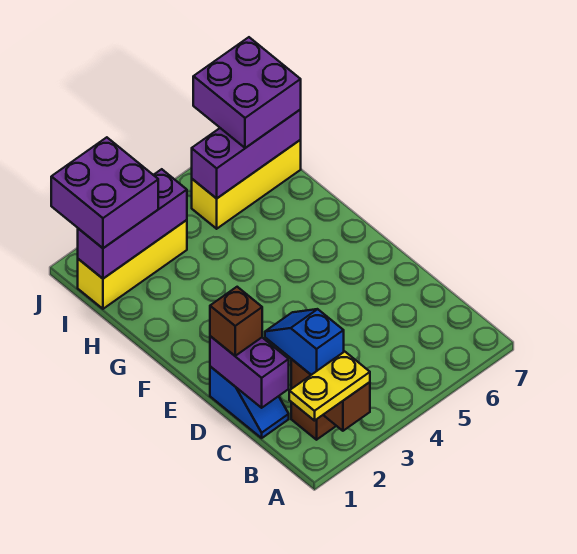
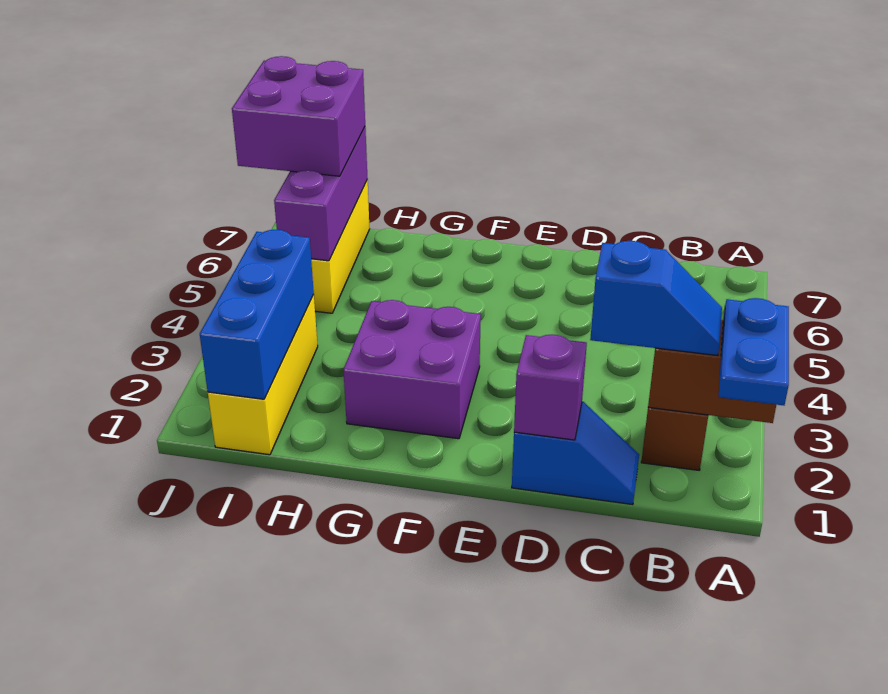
yellow 1x2 plate [289,352,370,421] -> blue 1x2 plate [719,298,789,405]
blue 1x2 slope [265,309,344,375] -> blue 1x2 slope turned to [590,241,722,356]
purple 1x2 brick [210,336,289,408] -> purple 1x1 brick [514,335,587,440]
brown 1x1 brick [210,287,262,356] -> none
purple 1x3 brick [78,169,187,279] -> blue 1x3 brick [200,230,314,399]
purple 2x2 brick [51,137,158,248] -> purple 2x2 brick moved to [343,300,481,439]

